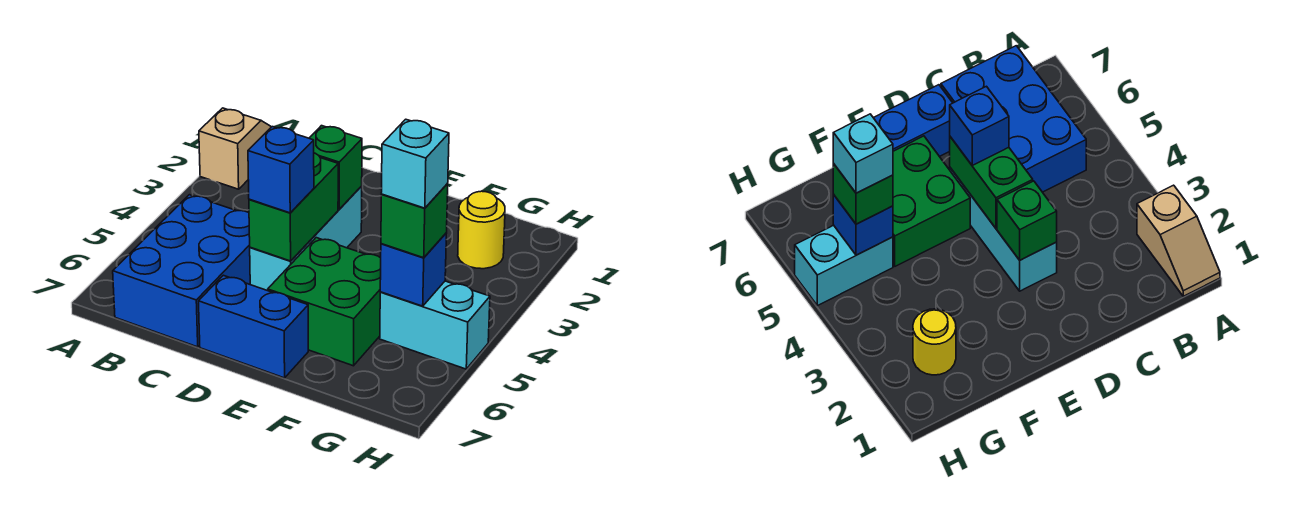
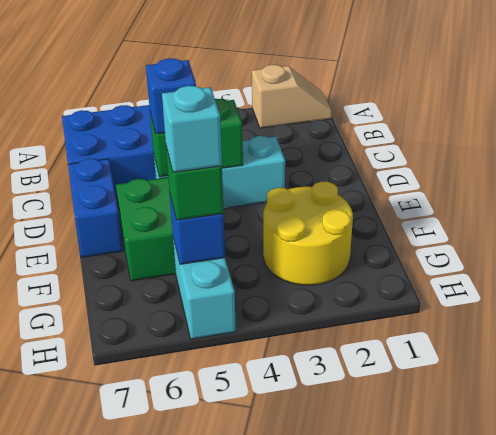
green 1x1 brick [309,126,362,209] -> none
yellow 1x1 round brick [458,191,505,269] -> yellow 2x2 round brick [263,182,353,285]

